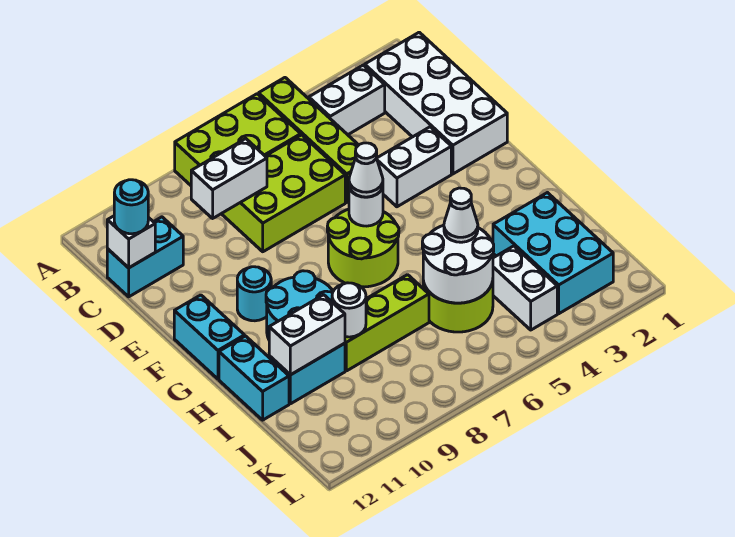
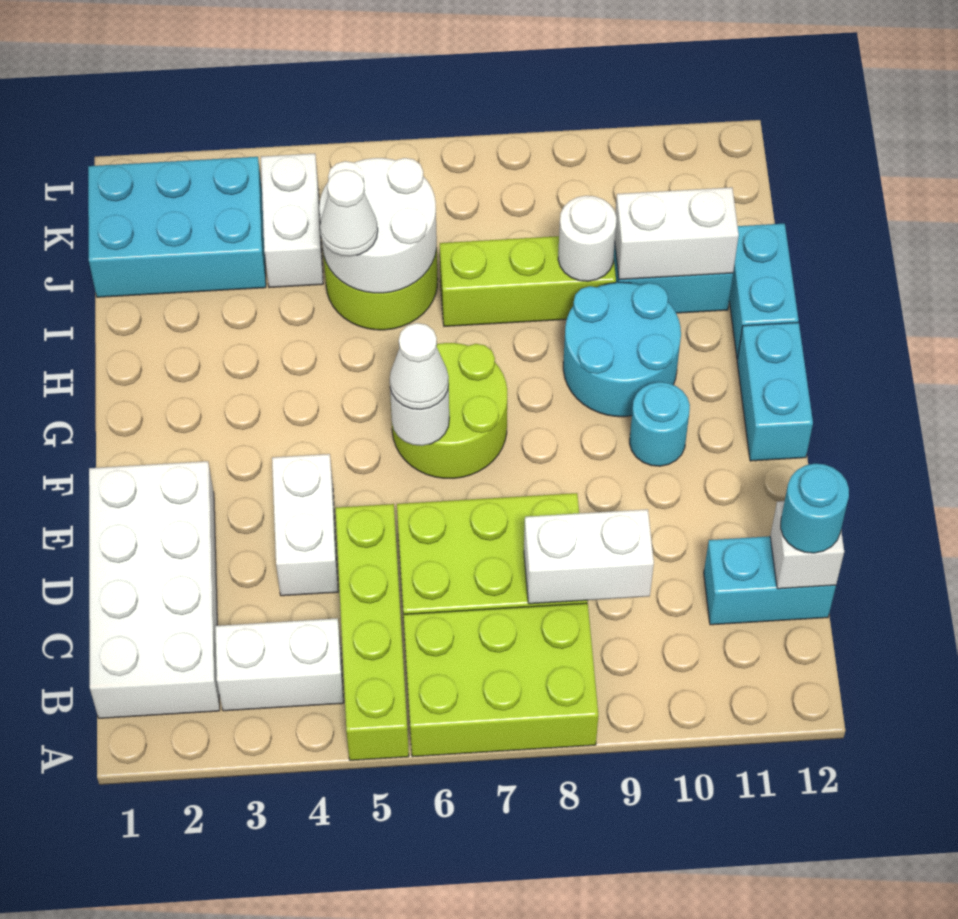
white 1x2 brick [377,127,451,207] -> white 1x2 brick turned to [272,454,338,596]
cyan 2x3 brick [493,193,613,314] -> cyan 2x3 brick turned to [88,157,266,297]

